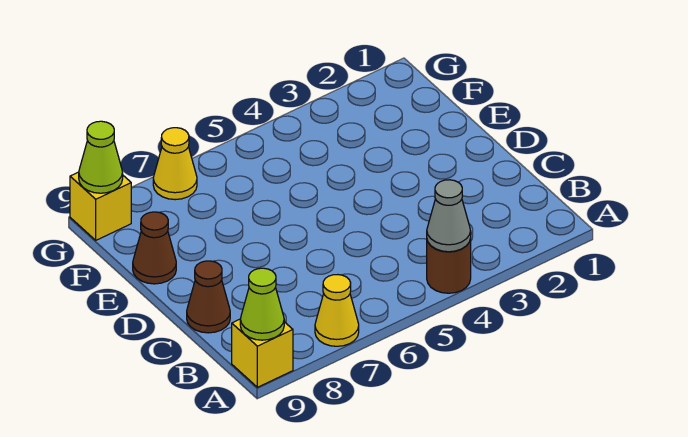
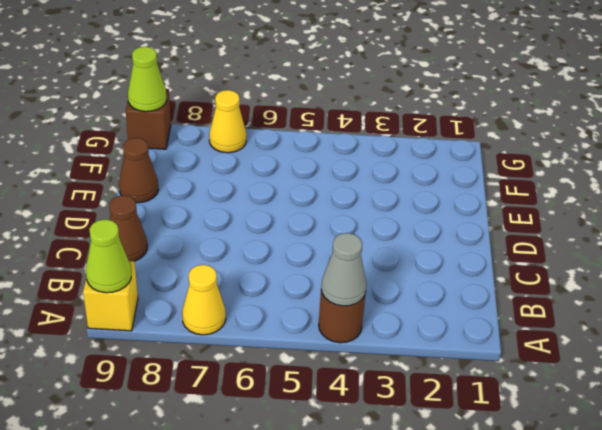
yellow 1x1 brick [70,172,131,240] -> brown 1x1 brick [126,89,171,149]

